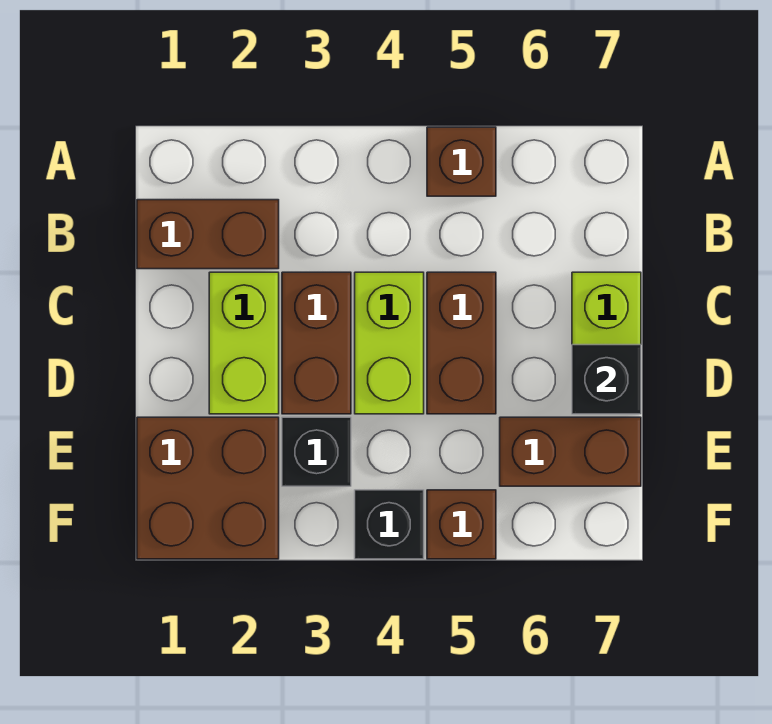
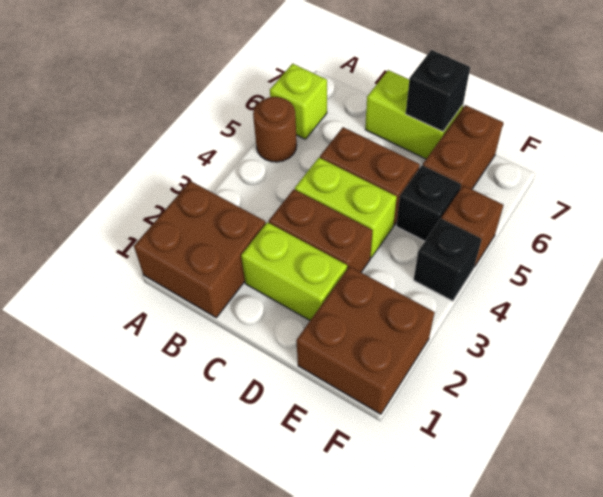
brown 1x1 brick [427,127,496,196] -> brown 1x1 round brick [253,97,297,162]
none -> lime 1x1 brick [270,64,327,139]
brown 1x2 brick [137,200,279,269] -> brown 2x2 brick [134,181,266,317]
black 1x1 brick [282,417,351,486] -> black 1x1 brick moved to [396,165,461,241]

